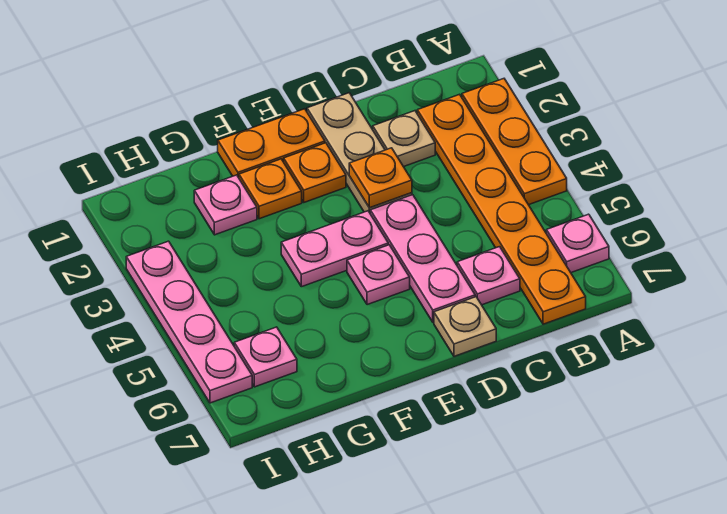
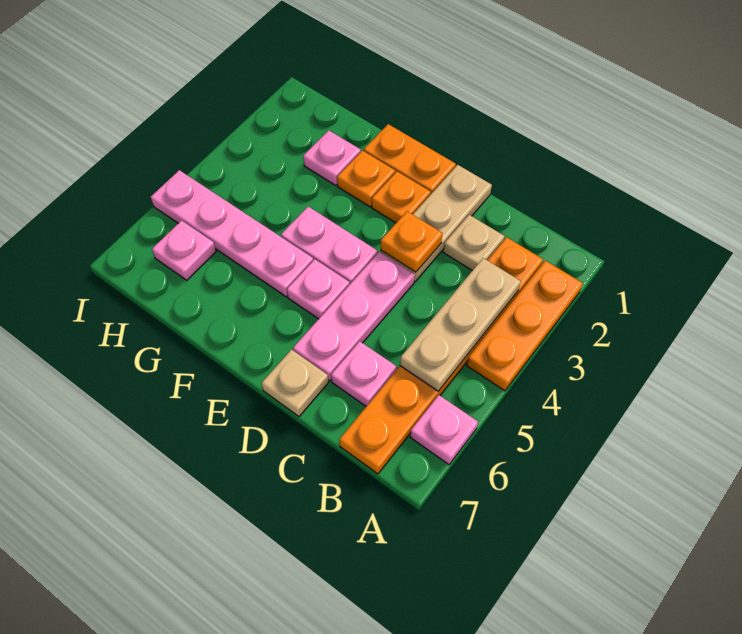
none -> tan 1x3 plate [400,258,521,391]
pink 1x4 plate [126,241,252,403] -> pink 1x4 plate turned to [151,170,313,297]

